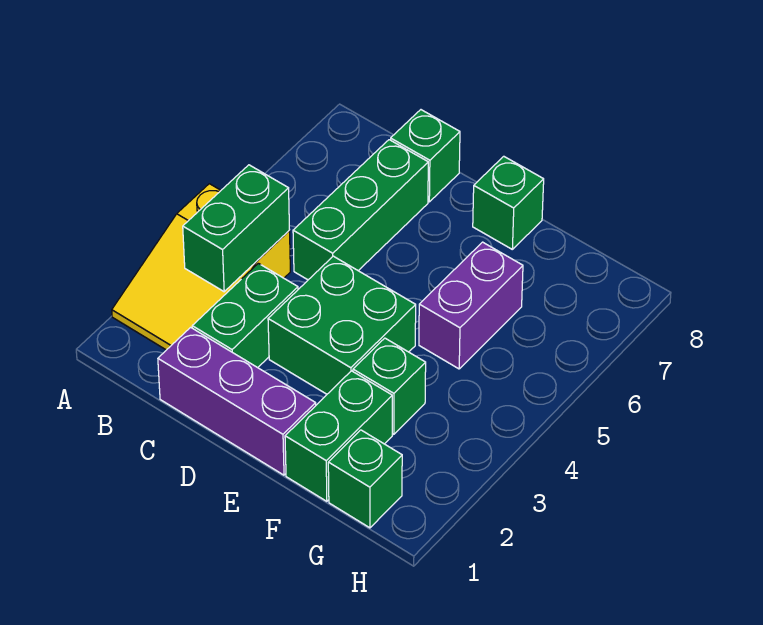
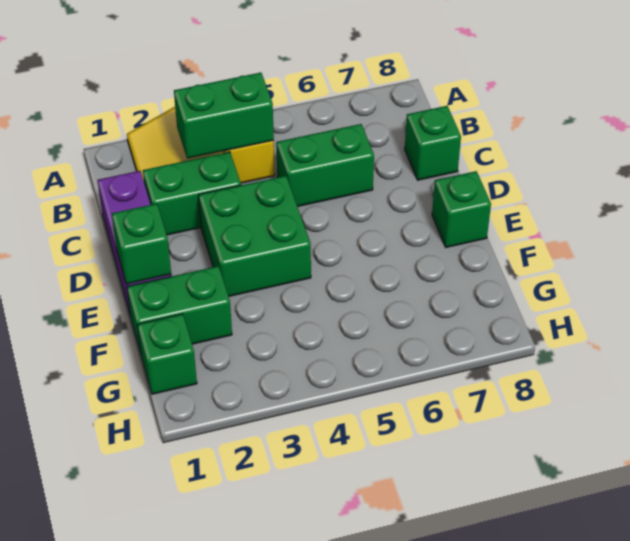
green 1x3 brick [293,140,428,280] -> green 1x2 brick [276,124,374,207]
green 1x1 brick [353,338,426,434] -> green 1x1 brick moved to [112,204,171,284]
purple 1x2 brick [419,242,523,369] -> none

